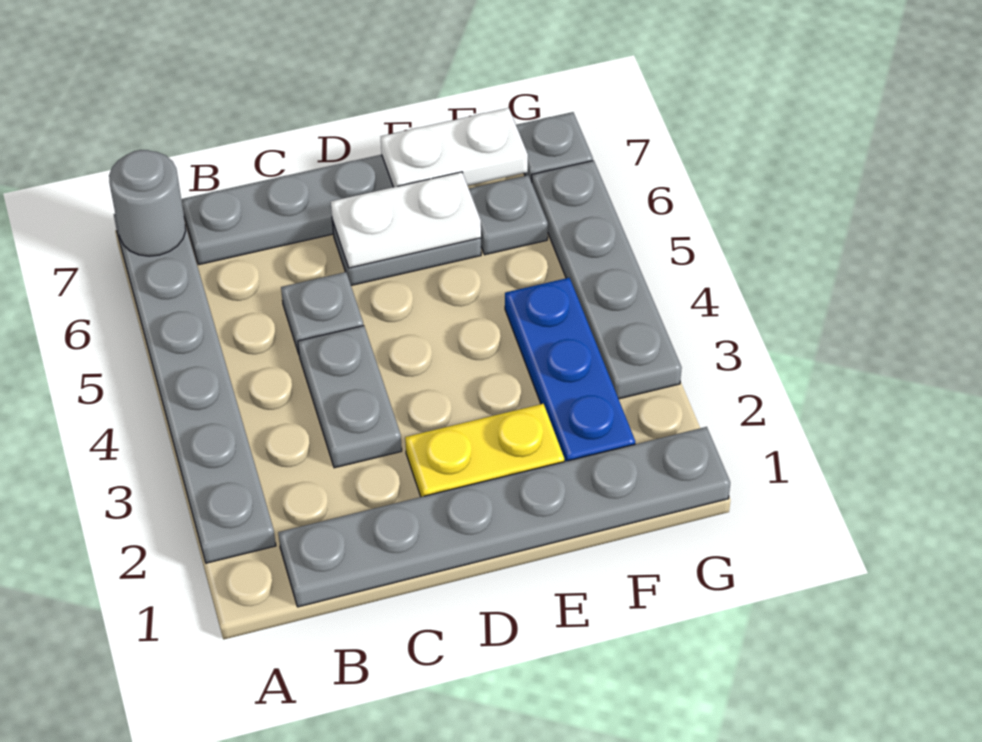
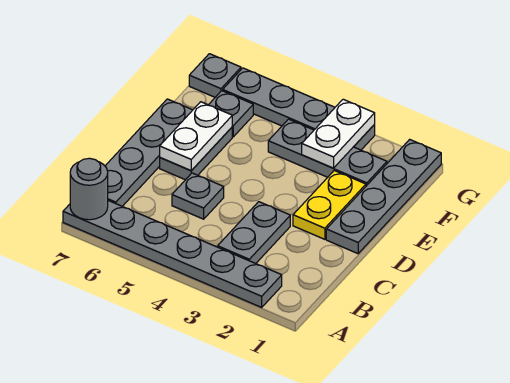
grey 1x6 plate [278,427,730,607] -> grey 1x4 plate [326,139,441,254]
grey 1x2 plate [298,326,402,468] -> grey 1x2 plate turned to [218,202,290,264]
white 1x2 plate [381,108,528,187] -> white 1x2 plate moved to [302,99,375,168]
blue 1x3 plate [505,278,635,462] -> grey 1x3 plate [268,119,387,186]

